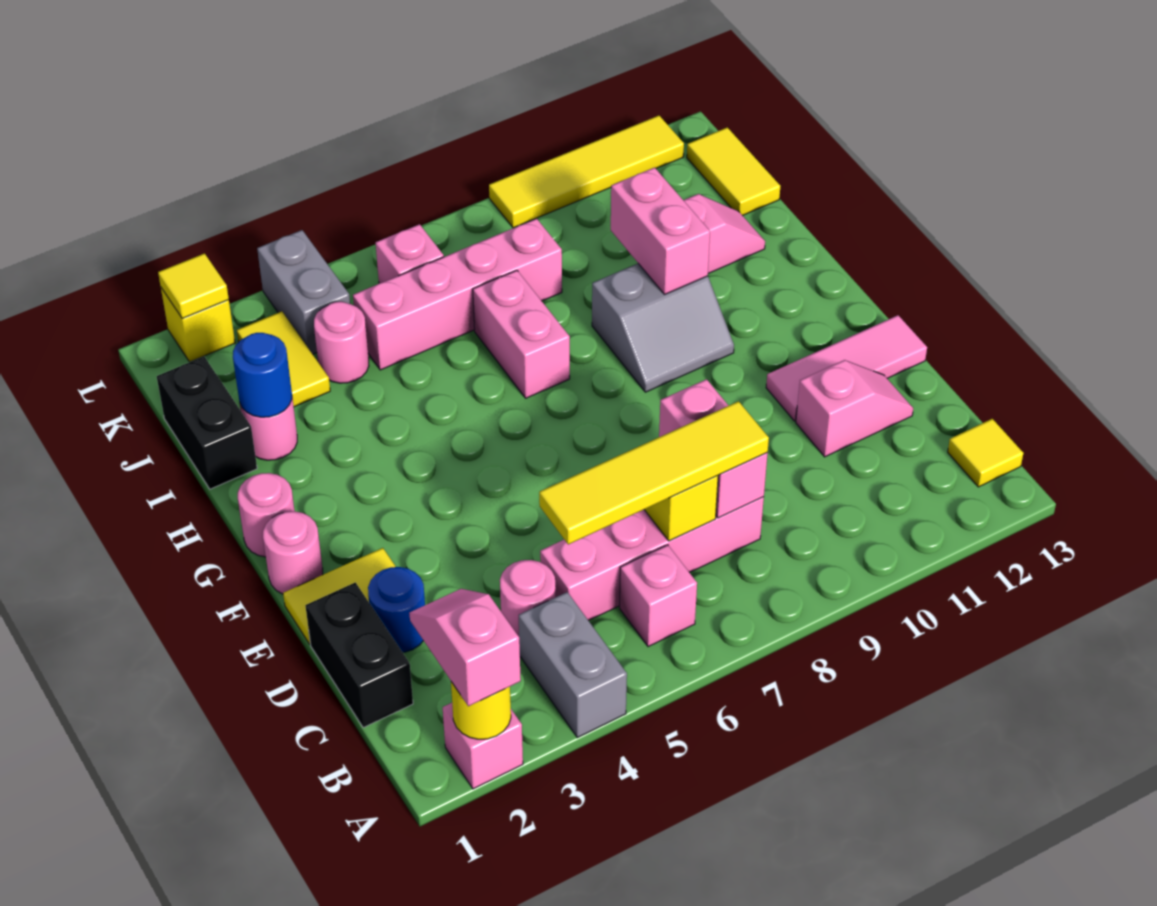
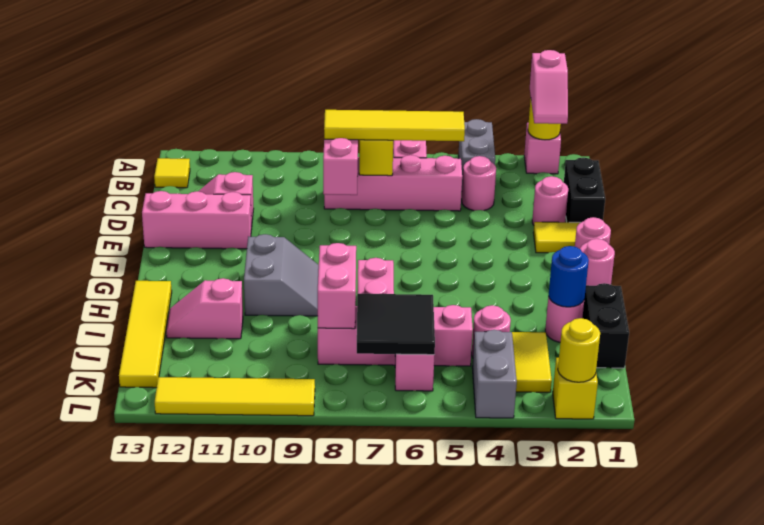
blue 1x1 round brick [368,567,425,652] -> pink 1x1 round brick [532,176,568,225]
pink 1x3 tile [766,315,927,421] -> pink 1x3 brick [142,191,252,249]
grey 2x2 slope [592,263,734,392] -> grey 2x2 slope turned to [244,234,319,316]
pink 1x2 brick [611,168,710,294] -> pink 1x2 brick moved to [318,243,356,329]
none -> black 2x2 tile [357,294,435,355]
yellow 1x2 tile [687,127,780,216] -> yellow 1x4 tile [119,281,172,388]
yellow 1x1 tile [158,253,229,319] -> yellow 1x1 round brick [558,318,600,382]

